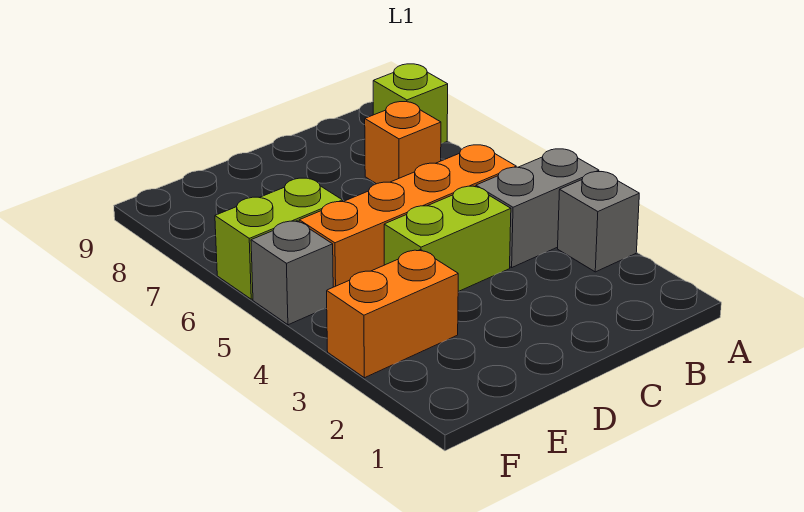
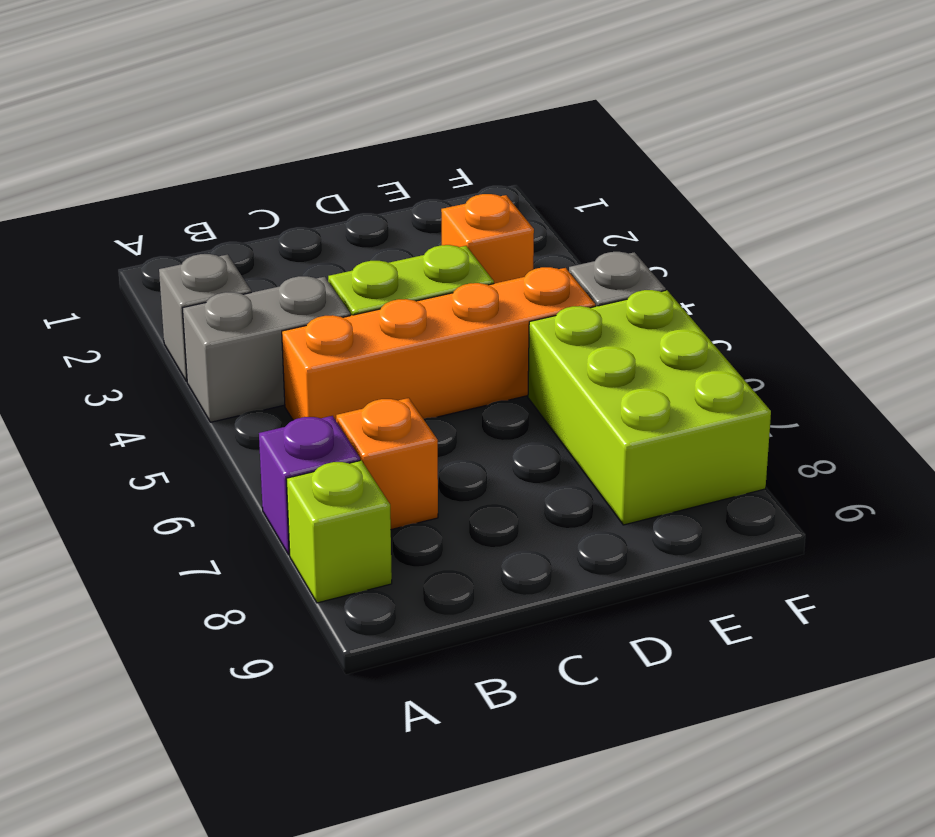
none -> purple 1x1 brick [259,416,360,555]
orange 1x2 brick [327,250,458,378] -> orange 1x1 brick [441,194,534,284]
lime 1x2 brick [215,178,343,299] -> lime 2x3 brick [528,290,771,525]

